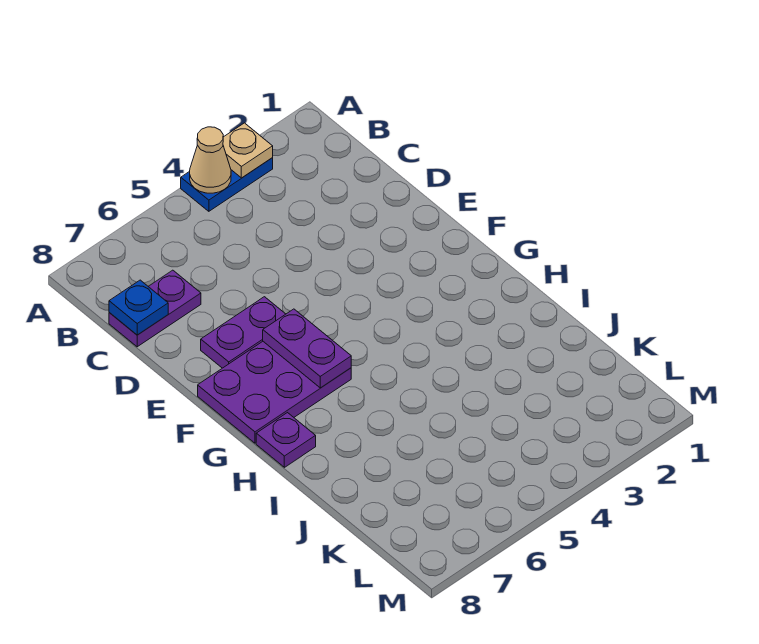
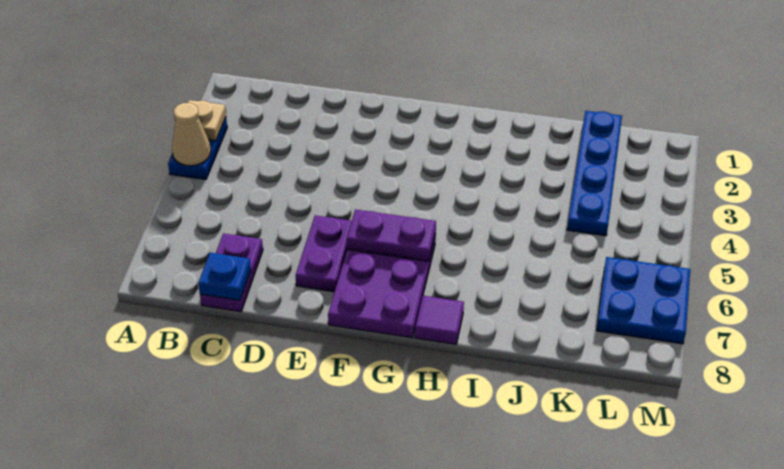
purple 1x1 plate [256,413,316,467] -> purple 1x1 tile [415,296,464,344]
none -> blue 1x4 plate [567,111,622,236]
none -> blue 2x2 plate [597,257,690,344]

